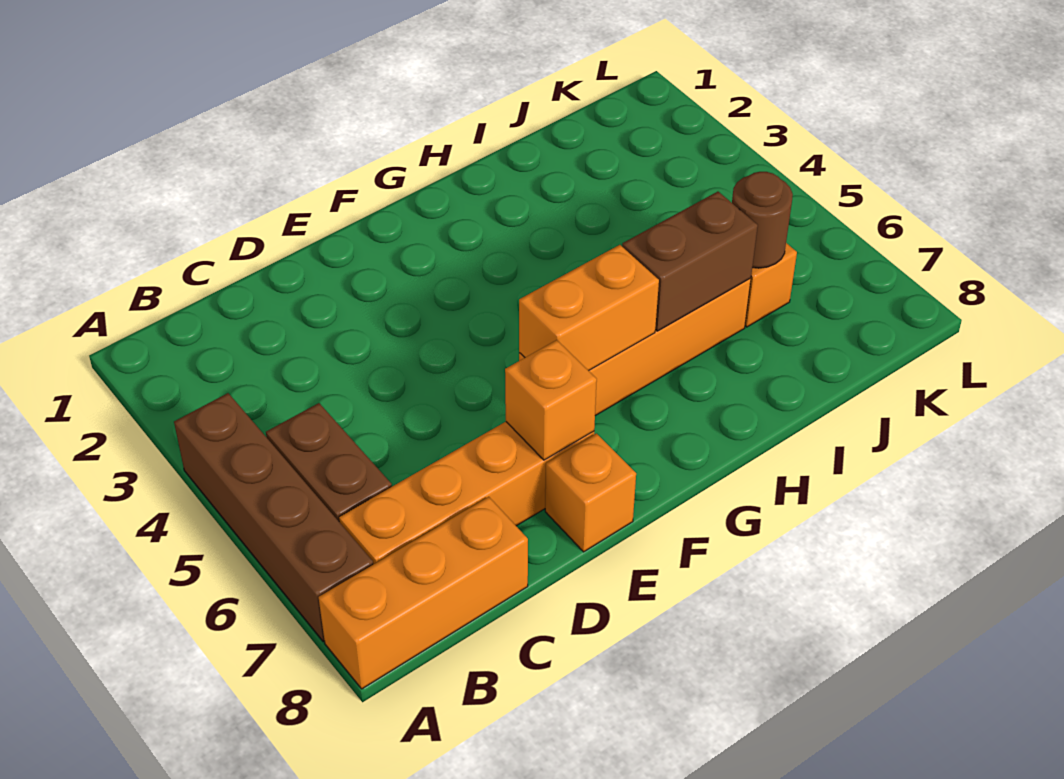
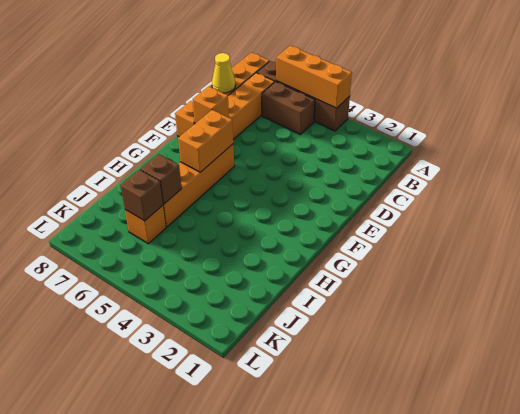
none -> orange 1x3 brick [276,46,352,108]
none -> yellow 1x1 cone [212,53,236,93]
brown 1x2 brick [622,192,758,331] -> brown 1x1 brick [140,154,182,204]
brown 1x1 round brick [732,172,793,268] -> brown 1x1 brick [121,170,163,221]

